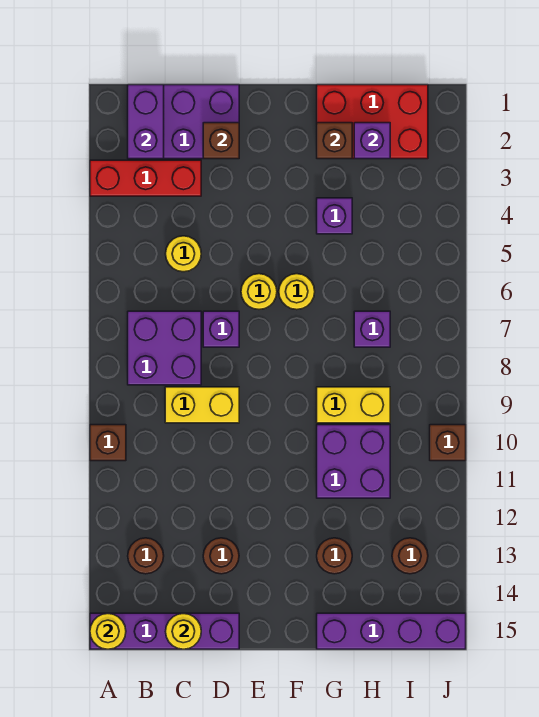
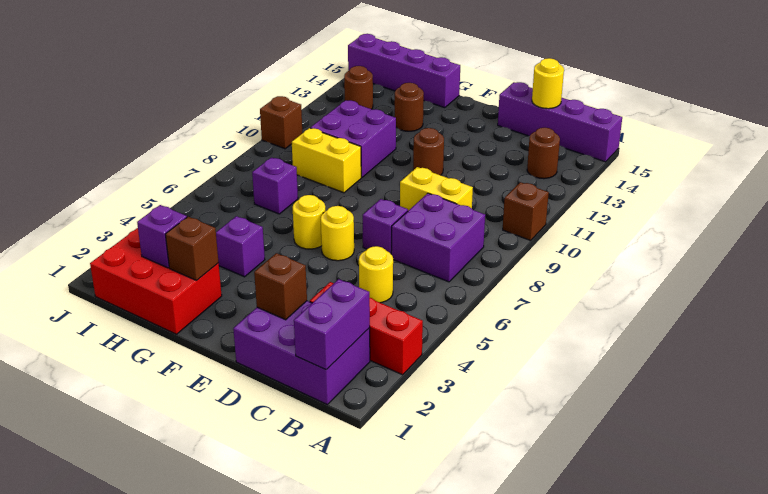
yellow 1x1 round brick [90,613,126,649] -> none
brown 1x1 round brick [203,538,239,574] -> brown 1x1 round brick moved to [413,128,444,175]

